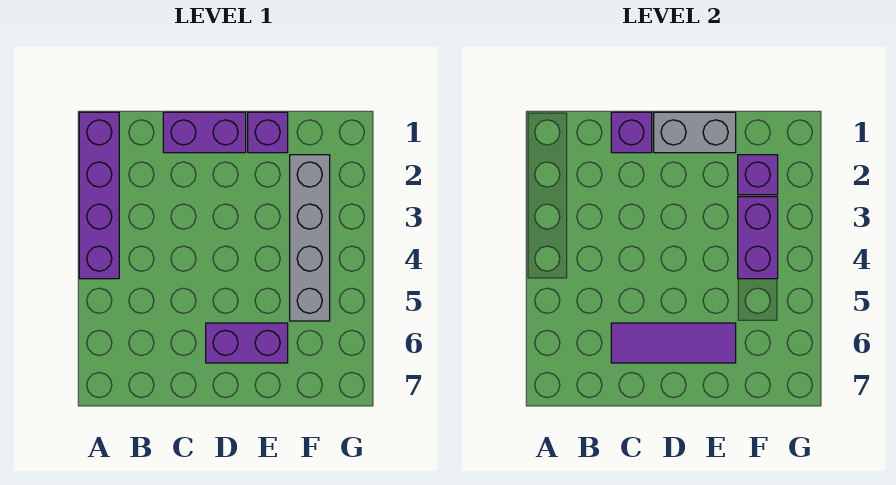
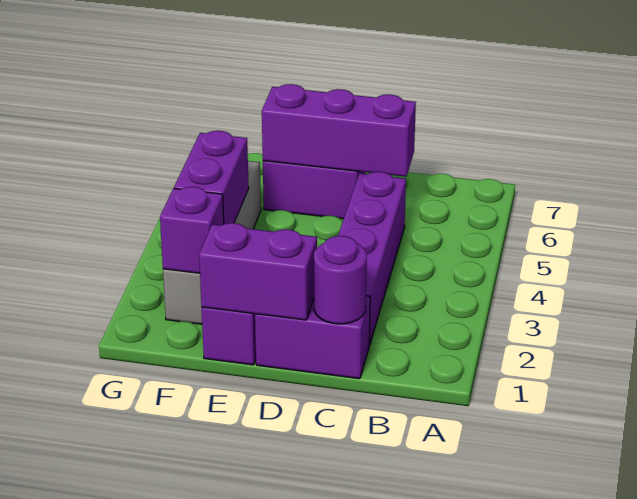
purple 1x4 brick [79,112,119,279] -> purple 1x4 brick moved to [338,172,406,345]
purple 1x1 brick [611,112,652,153] -> purple 1x1 round brick [314,236,367,324]
purple 1x3 tile [611,323,736,363] -> purple 1x3 brick [262,84,416,177]
grey 1x2 brick [654,112,736,153] -> purple 1x2 brick [199,223,317,320]

